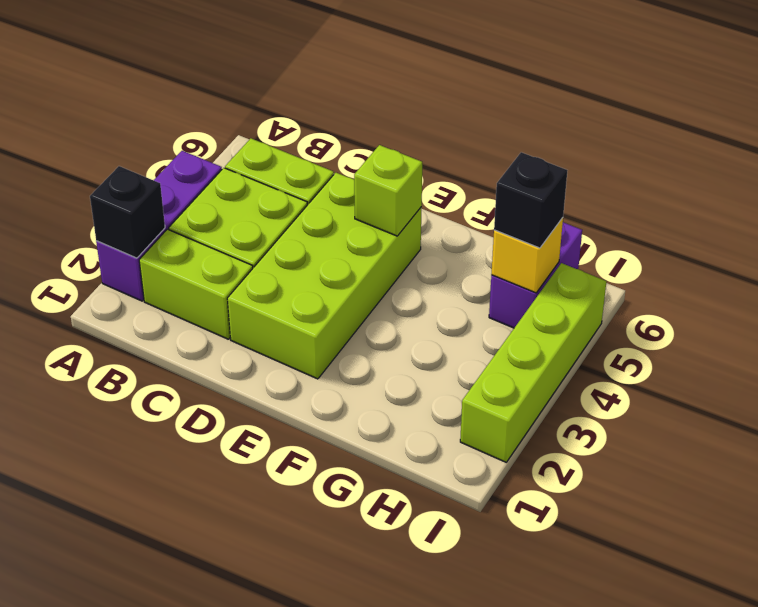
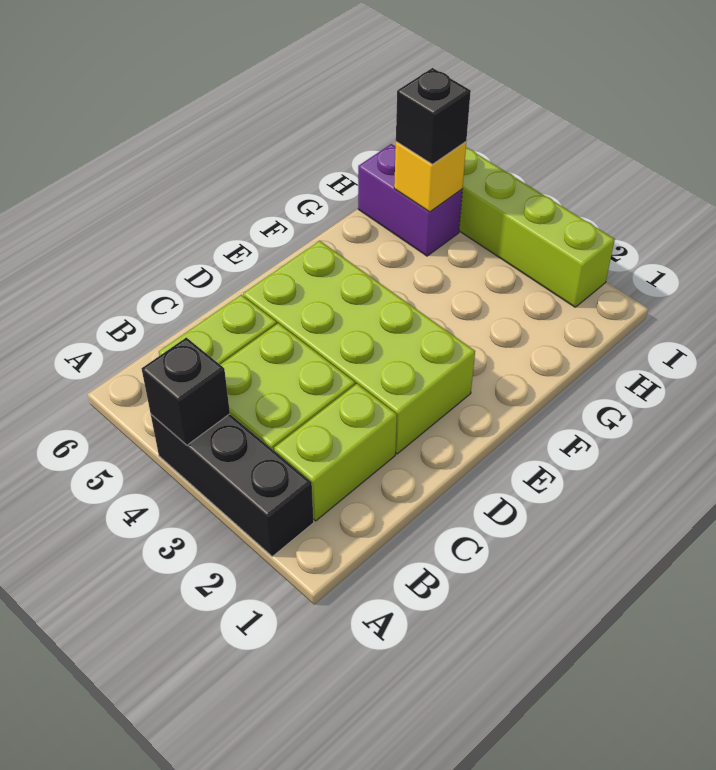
purple 1x3 brick [96,151,222,301] -> black 1x3 brick [151,414,314,556]
black 1x1 brick [90,166,165,258] -> black 1x1 brick moved to [142,337,230,445]
lime 1x1 brick [354,145,422,236] -> none

